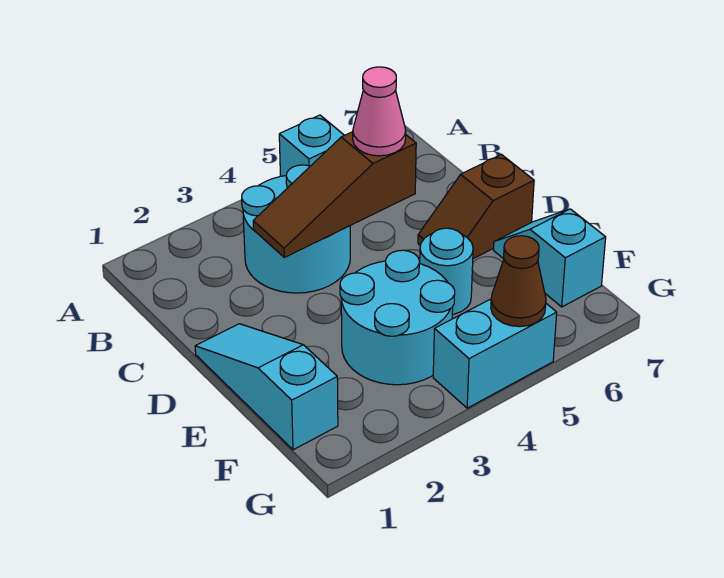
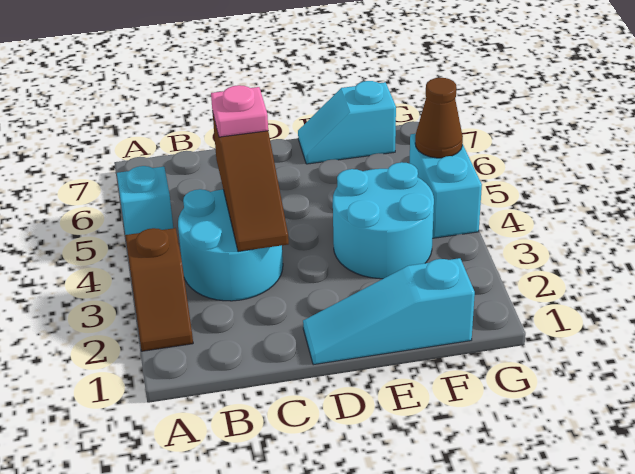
pink 1x1 cone [353,67,406,156] -> pink 1x1 plate [211,85,268,137]
brown 1x2 slope [418,154,534,259] -> brown 1x2 slope moved to [125,228,193,351]
cyan 1x1 round brick [420,228,473,314] -> none

